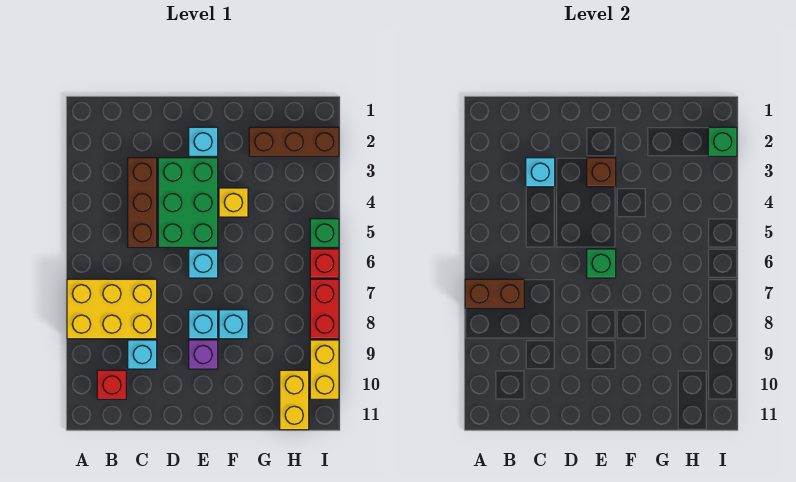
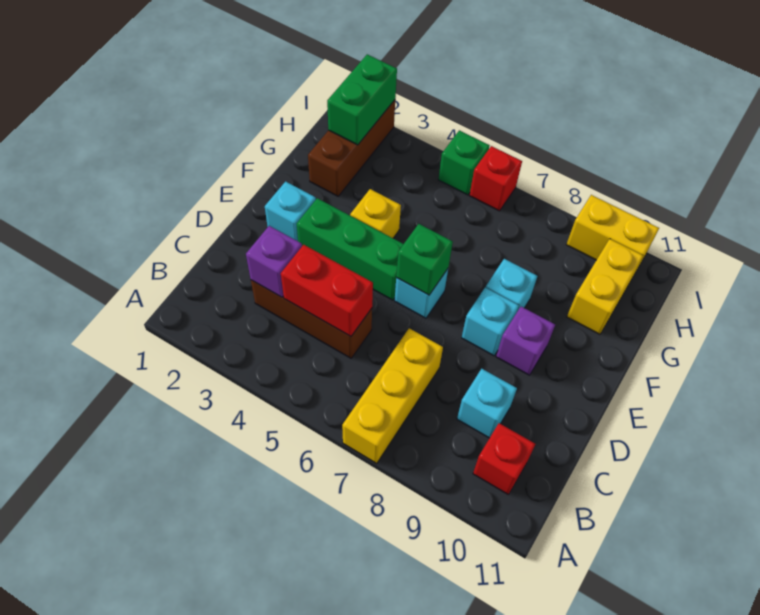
yellow 2x3 brick [67,279,157,339] -> yellow 1x3 brick [342,328,443,463]
brown 1x2 brick [465,279,524,308] -> none
cyan 1x1 brick [526,158,555,187] -> purple 1x1 brick [246,226,302,297]
green 2x3 brick [158,158,218,247] -> green 1x3 brick [297,198,403,300]
brown 1x1 brick [587,158,616,187] -> none
yellow 1x2 brick [280,370,309,430] -> yellow 1x2 brick turned to [567,239,643,334]
green 1x1 brick [708,127,737,156] -> green 1x2 brick [327,54,397,145]
red 1x2 brick [310,279,339,339] -> red 1x2 brick moved to [281,245,373,336]

